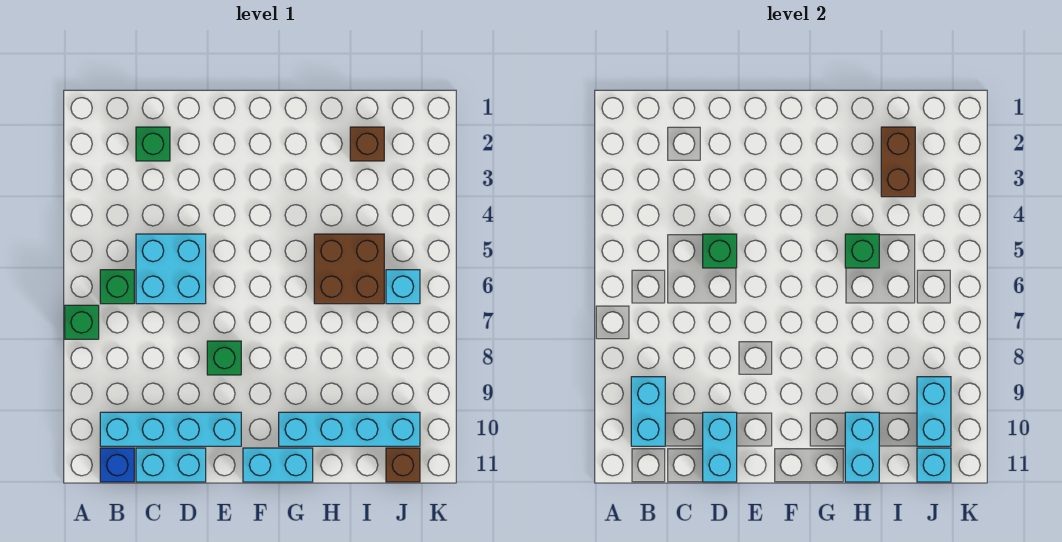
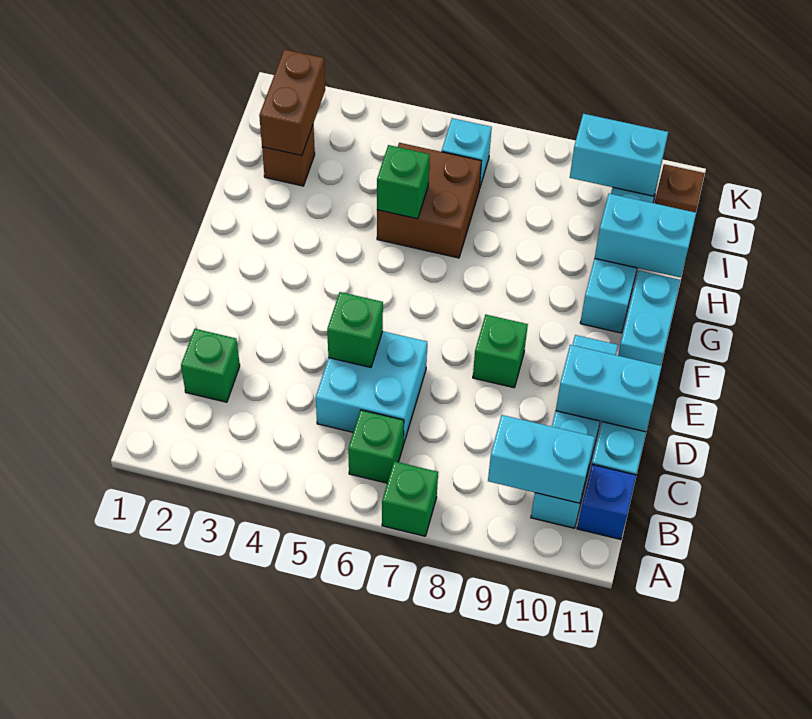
brown 1x2 brick [881,127,915,197] -> brown 1x2 brick turned to [259,49,325,156]
cyan 1x1 brick [917,448,951,482] -> none

